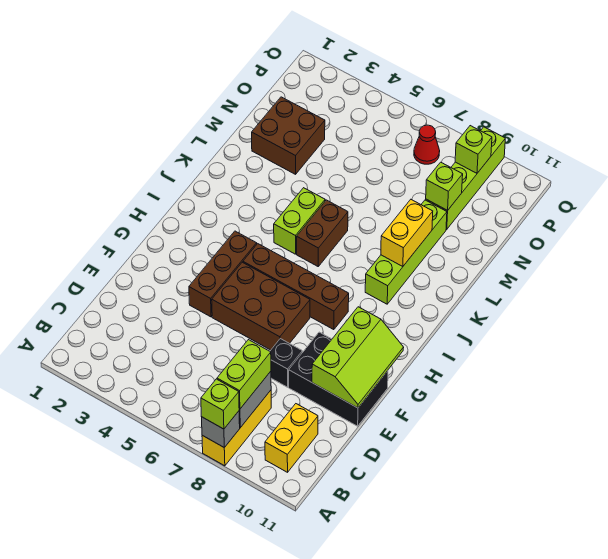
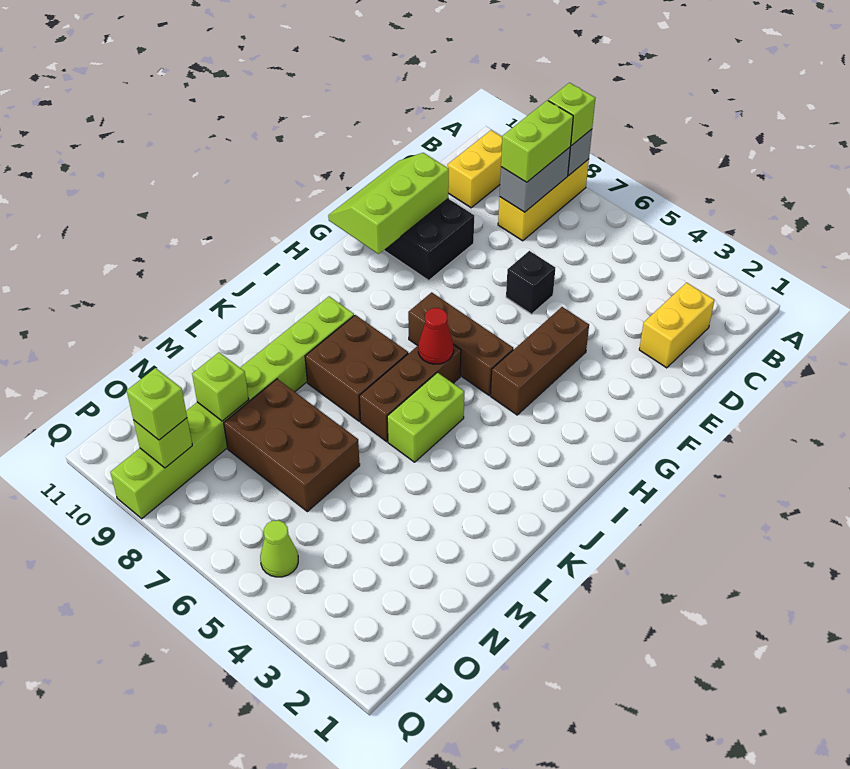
black 1x1 brick [270,339,302,387] -> black 1x1 brick moved to [506,251,555,314]
brown 2x3 brick [212,262,310,350] -> brown 2x3 brick moved to [224,379,360,512]
brown 1x4 brick [243,244,349,330] -> brown 1x3 brick [408,292,514,395]
brown 1x2 brick [297,200,348,266] -> brown 1x3 brick [359,345,461,442]
yellow 1x2 brick [381,200,433,267] -> yellow 1x2 brick moved to [639,283,714,368]
brown 2x2 brick [252,97,325,174] -> brown 2x2 brick moved to [305,315,408,421]
none -> lime 1x1 cone [260,520,298,577]
red 1x1 cone [414,125,440,164] -> red 1x1 cone moved to [418,308,454,364]
none -> lime 1x1 brick [127,368,187,440]

